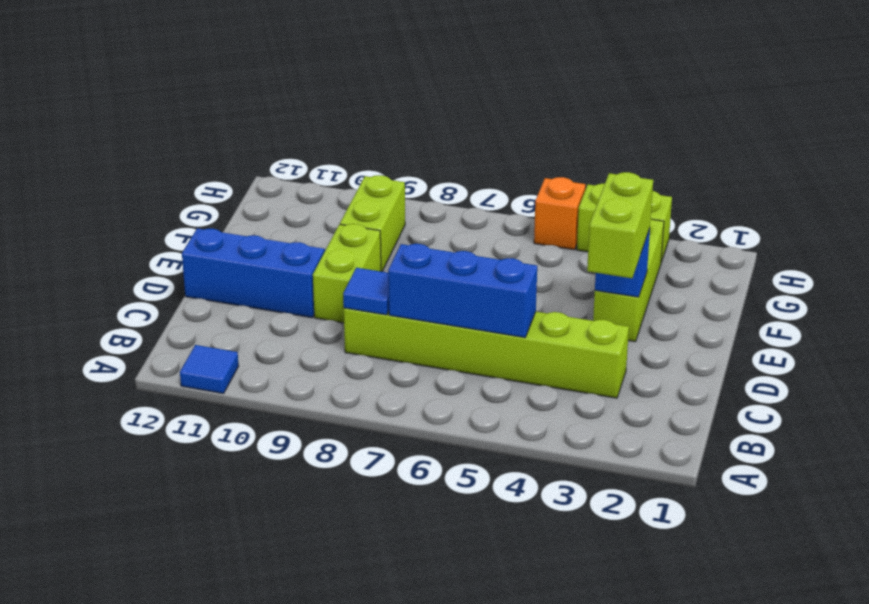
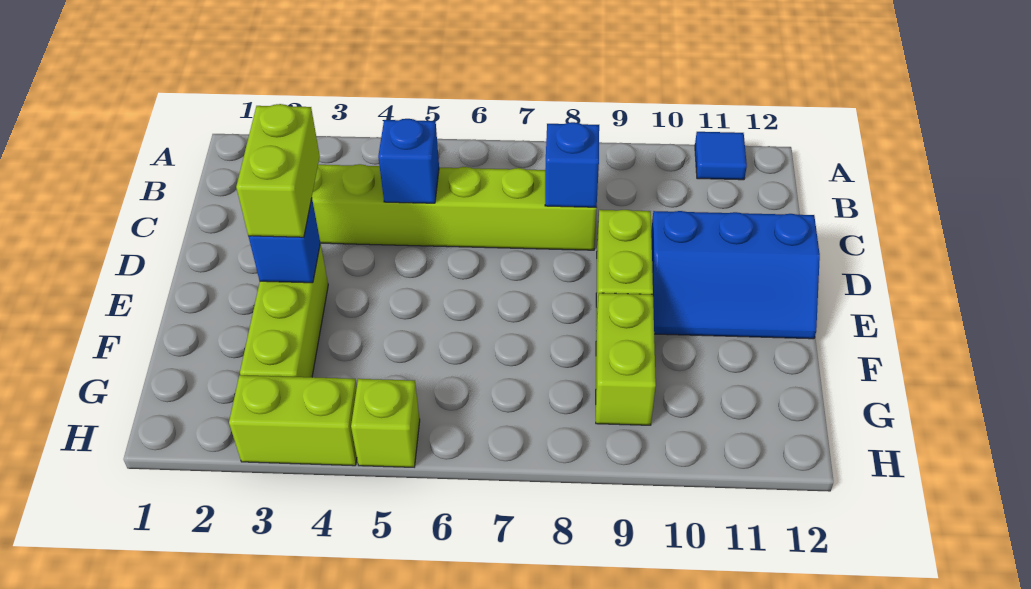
blue 1x3 brick [388,244,537,338] -> blue 1x1 brick [378,119,439,203]
blue 1x1 tile [343,268,389,315] -> blue 1x1 brick [545,122,599,207]
orange 1x1 brick [534,177,586,250] -> lime 1x1 brick [351,379,420,467]

